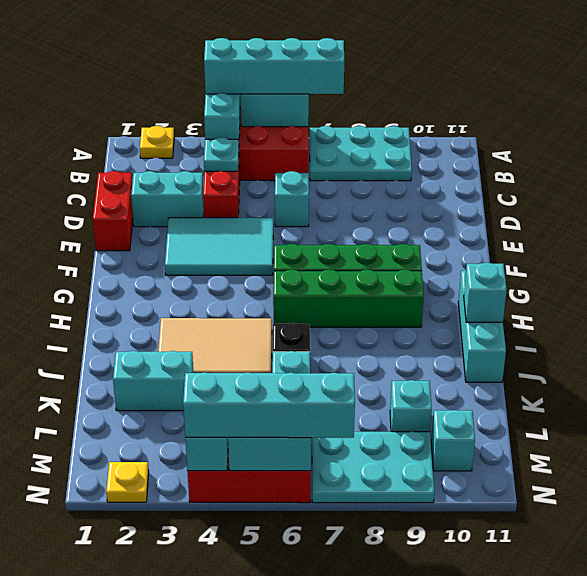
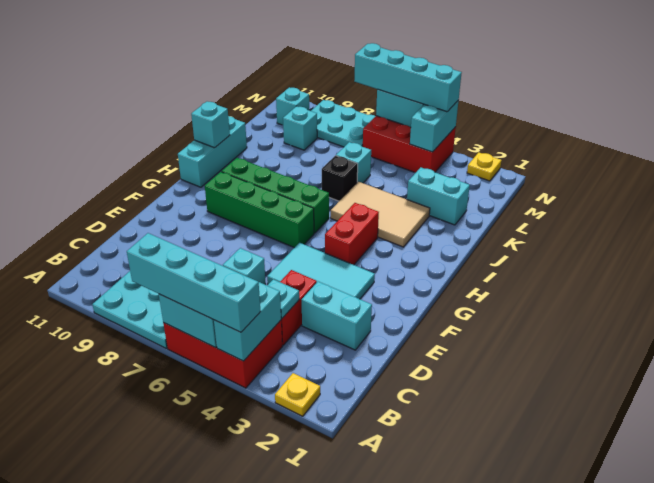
red 1x2 brick [93,171,133,251] -> red 1x2 brick moved to [325,203,379,265]

